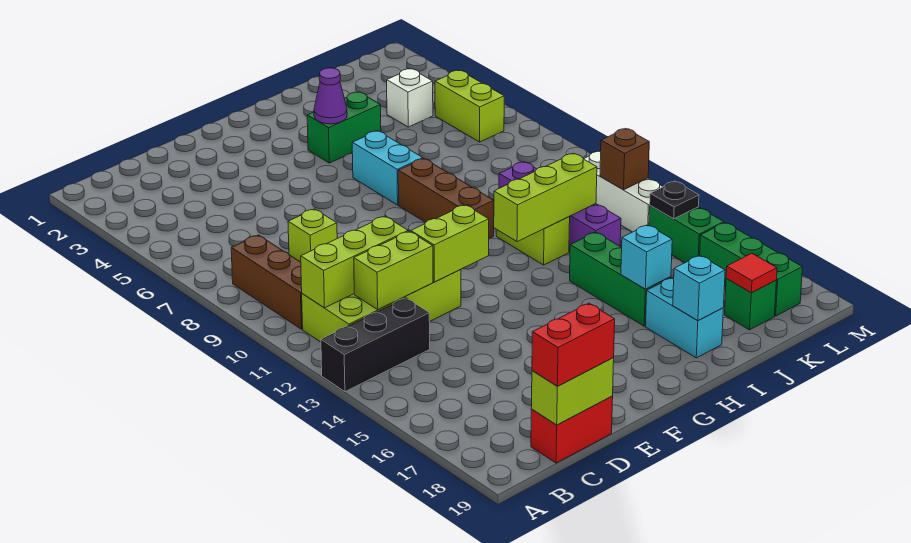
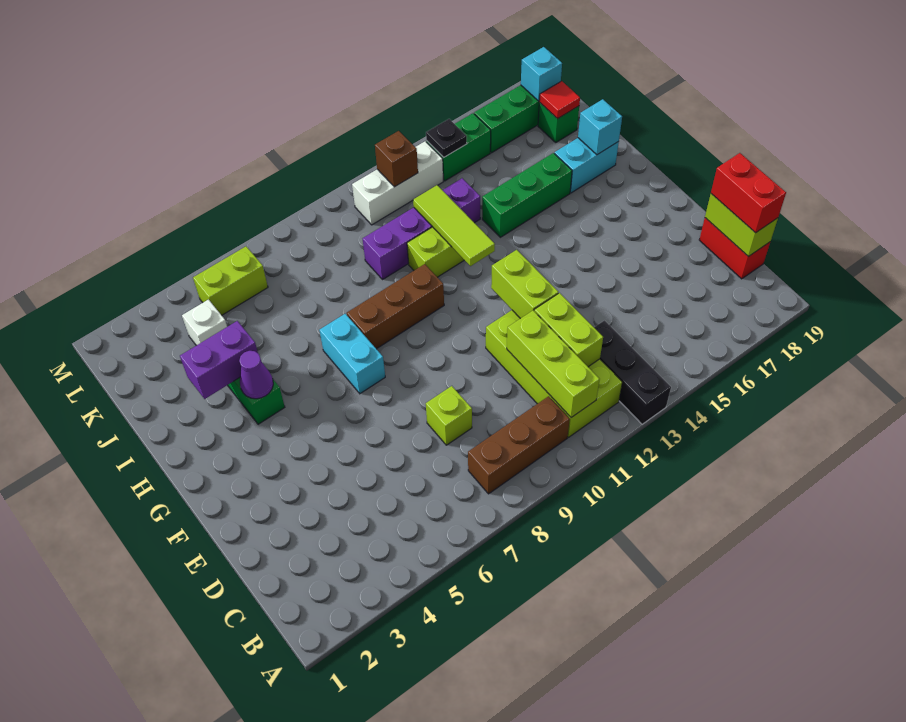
cyan 1x2 brick [352,131,423,205] -> cyan 1x2 brick turned to [319,314,385,394]
lime 1x3 brick [494,153,597,242] -> lime 1x3 tile [413,185,495,266]
none -> purple 1x2 brick [180,321,258,399]
cyan 1x1 brick [621,225,672,289] -> cyan 1x1 brick moved to [521,47,562,101]

